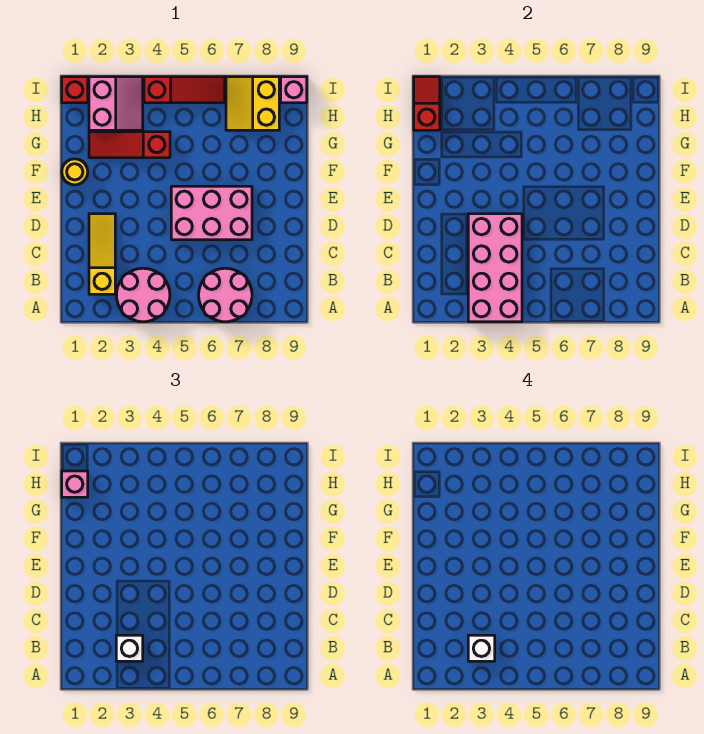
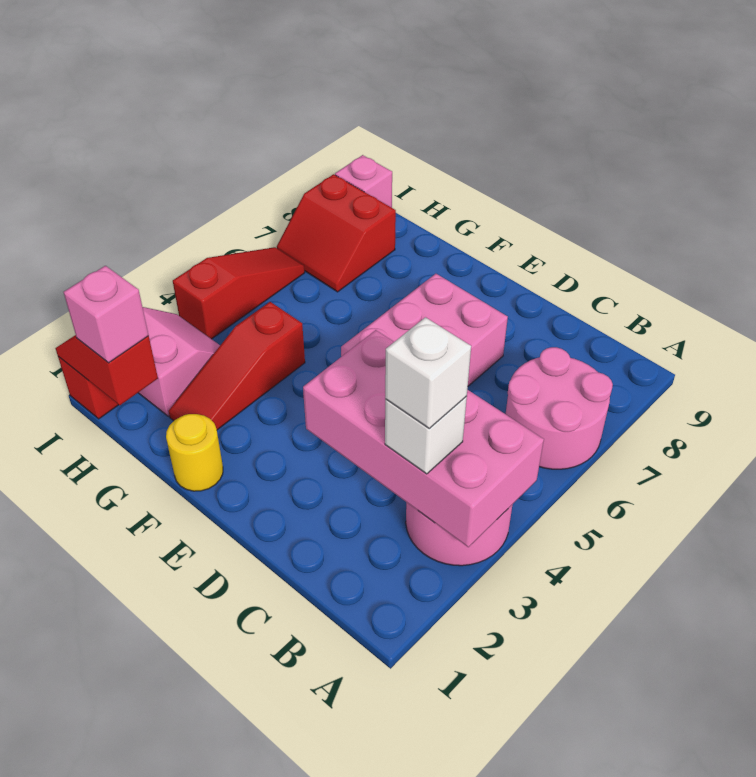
yellow 1x3 slope [89,214,115,294] -> none
yellow 2x2 slope [226,77,279,130] -> red 2x2 slope [277,174,396,292]

